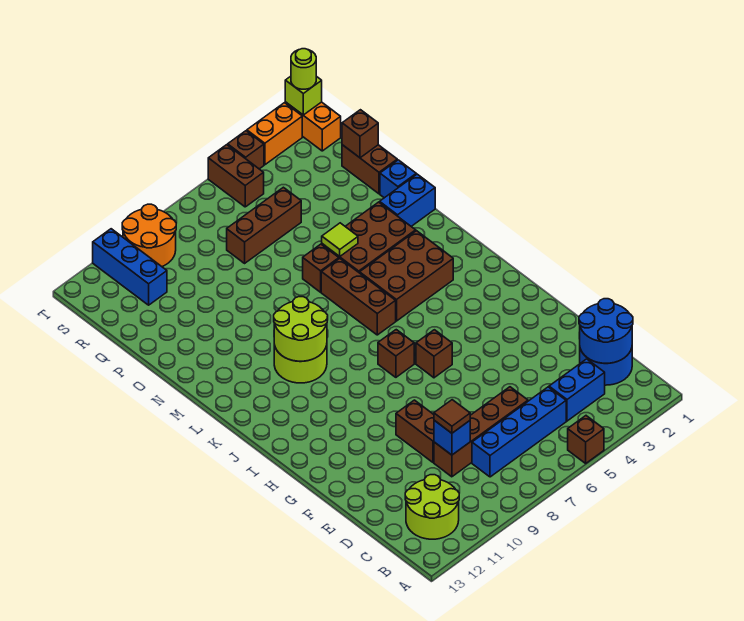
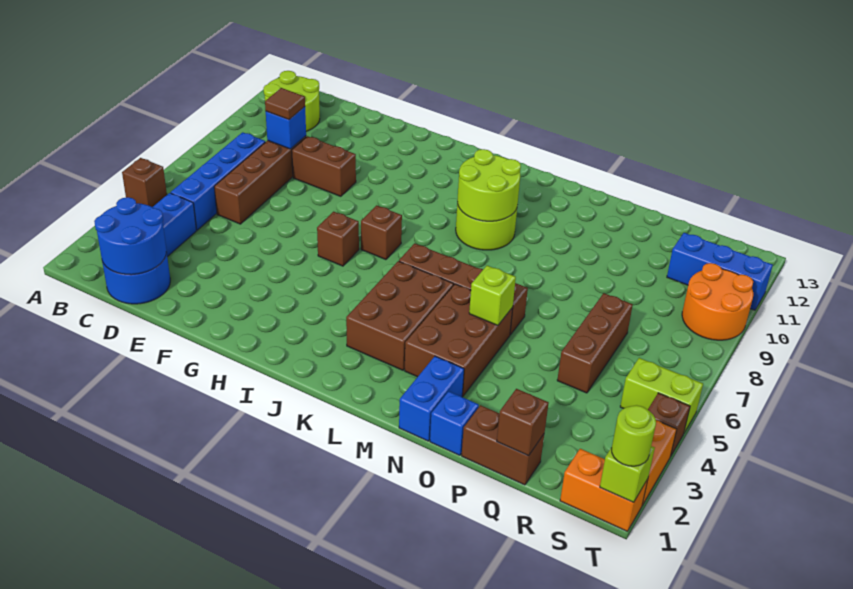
lime 1x1 tile [322,223,358,256] -> lime 1x1 brick [469,266,516,325]
brown 1x2 brick [208,145,264,207] -> lime 1x2 brick [620,358,703,432]

